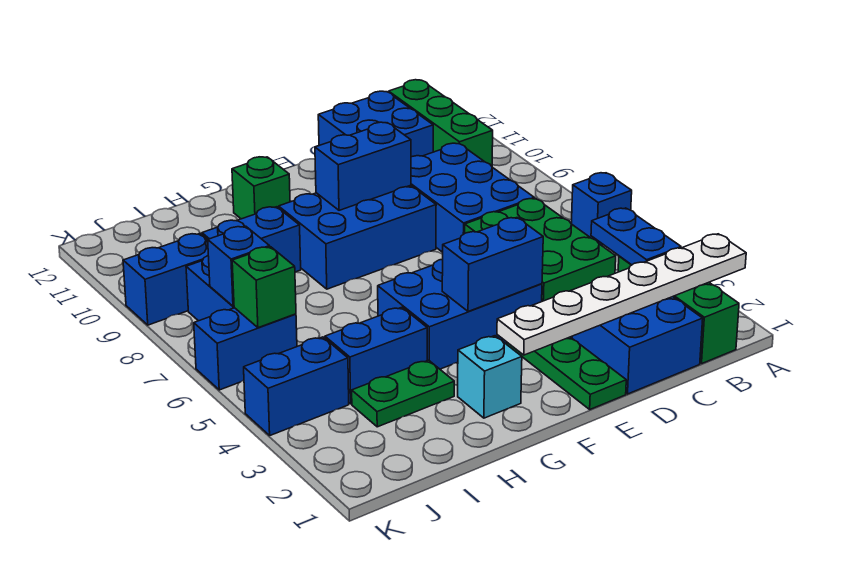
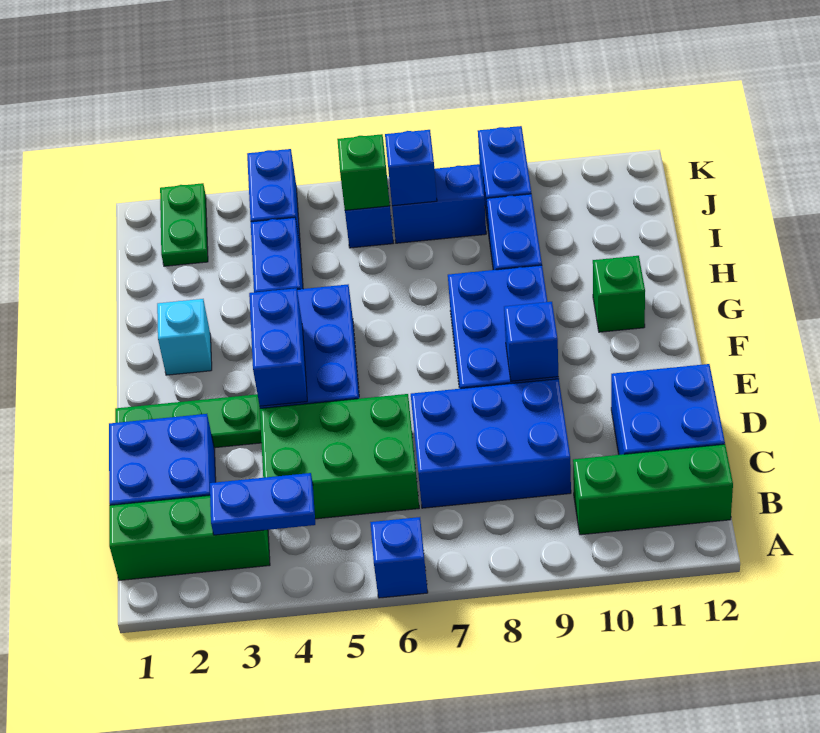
white 1x6 plate [497,234,746,355] -> none
blue 1x2 brick [315,122,411,210] -> blue 1x1 brick [504,302,558,381]
green 1x2 plate [352,360,454,427] -> green 1x2 plate moved to [160,183,208,266]

